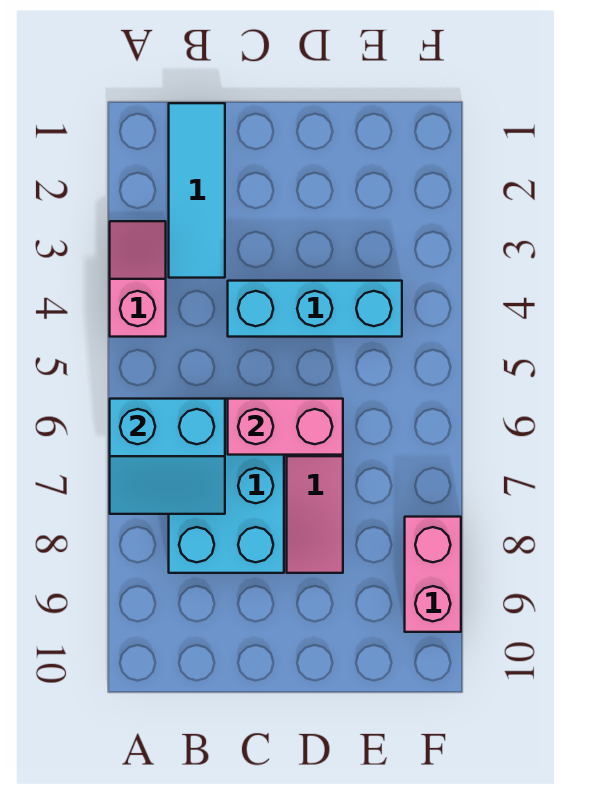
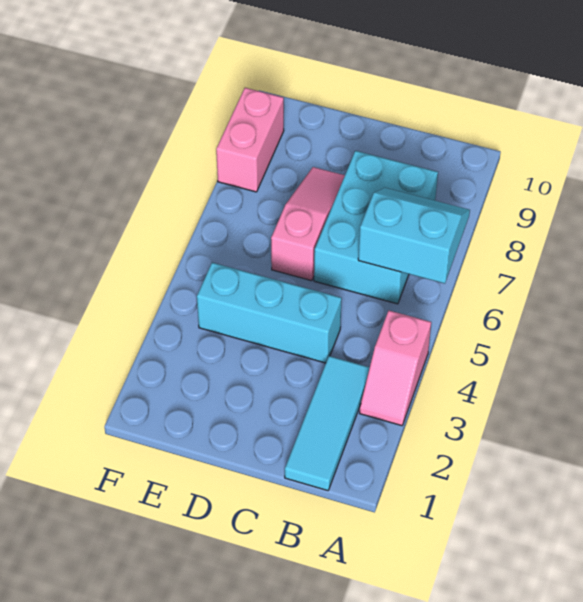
pink 1x2 brick [228,399,343,455] -> none

